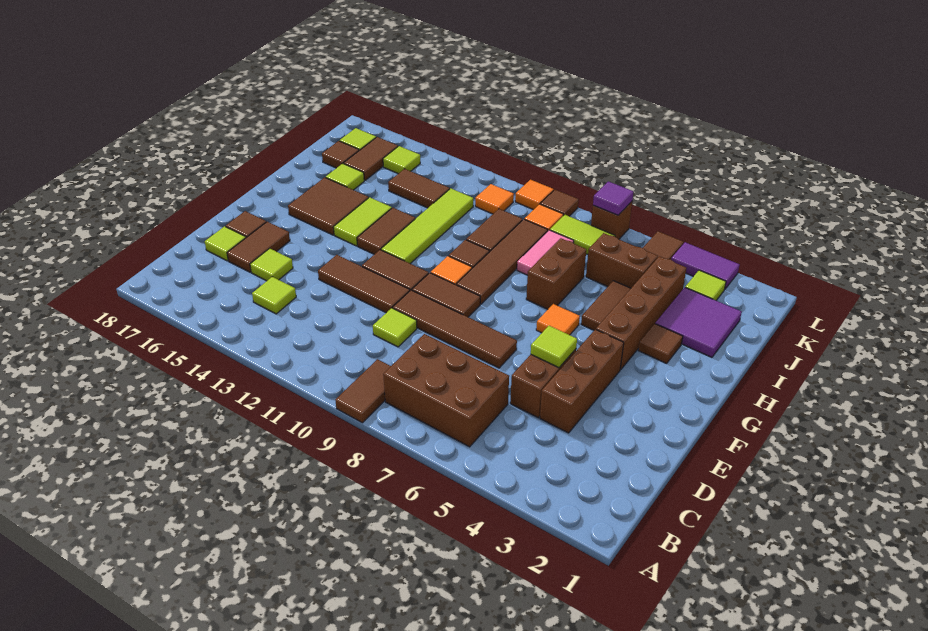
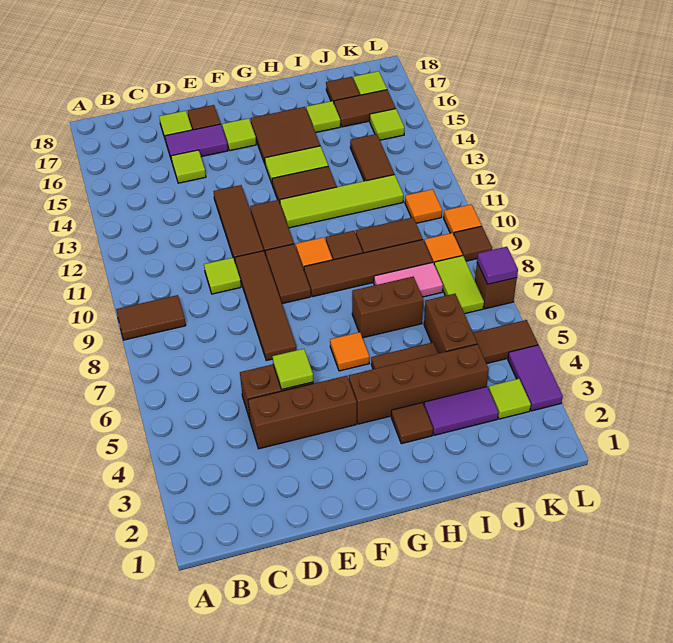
brown 2x3 brick [383,334,509,447] -> none
lime 1x1 tile [252,277,296,314] -> lime 1x1 tile moved to [222,118,256,151]
brown 1x2 tile [227,222,290,272] -> purple 1x2 tile [165,124,228,161]
purple 2x2 tile [655,288,742,357] -> purple 1x2 tile [424,387,498,435]

